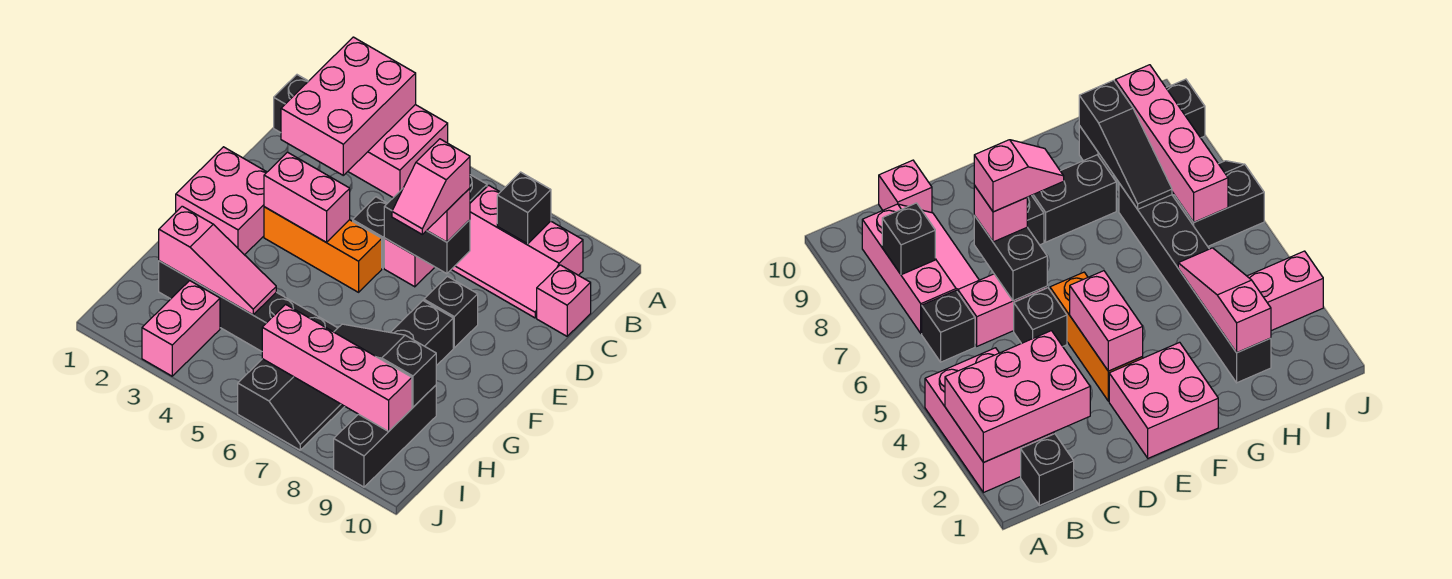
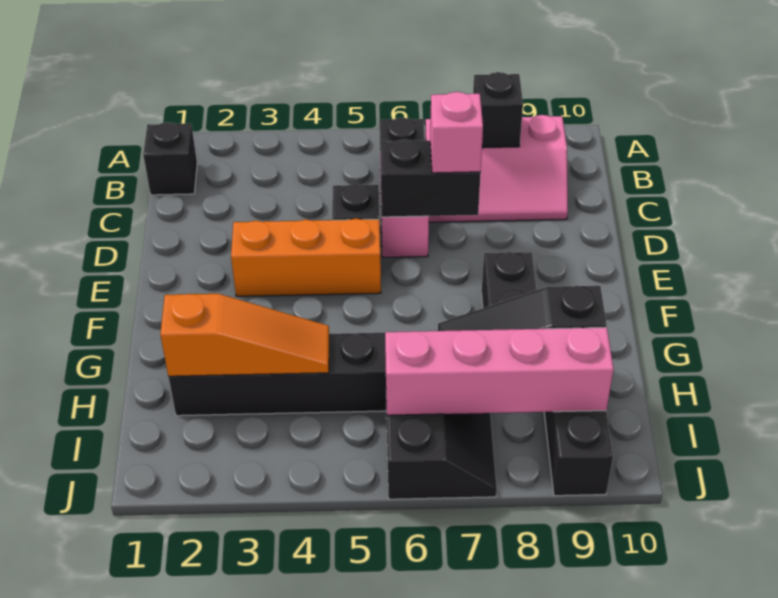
pink 2x3 brick [348,105,448,198] -> none
pink 2x3 brick [281,37,416,175] -> none
pink 1x1 brick [537,265,591,336] -> none
pink 1x2 slope [392,139,470,234] -> none
pink 2x2 brick [176,147,267,255] -> none
pink 1x2 brick [264,152,350,243] -> none
black 1x1 brick [424,276,478,348] -> none
pink 1x3 slope [159,206,276,315] -> orange 1x3 slope [160,294,329,376]
pink 1x2 brick [142,281,220,376] -> none

